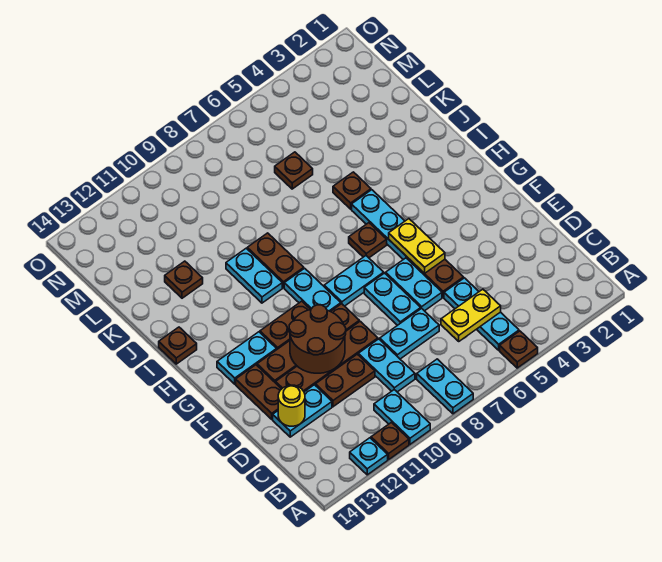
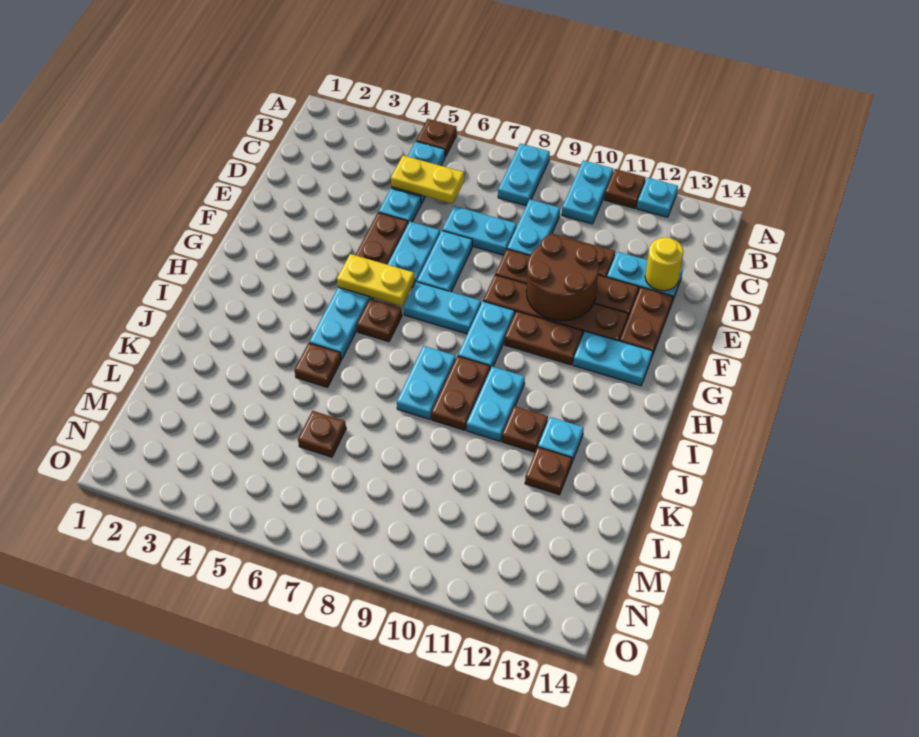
yellow 1x2 plate [389,219,445,273] -> yellow 1x2 plate turned to [337,254,415,306]
none -> cyan 1x2 plate [397,346,456,419]
brown 1x1 plate [159,327,197,364] -> brown 1x1 plate moved to [502,406,548,452]
none -> cyan 1x1 plate [538,417,584,464]

